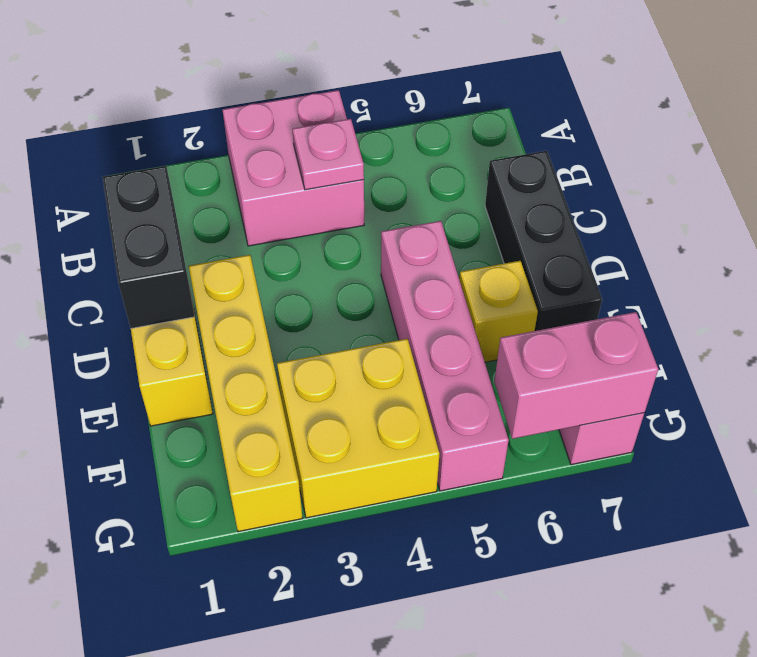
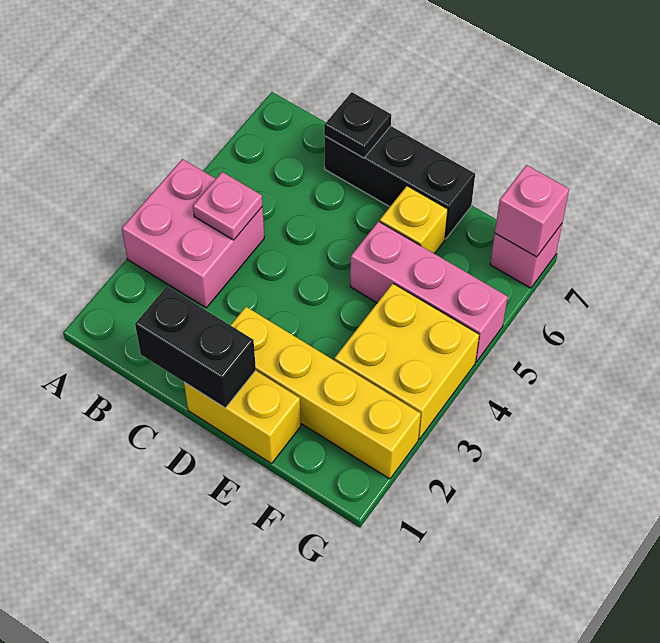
none -> black 1x1 plate [324,92,391,158]
pink 1x4 brick [381,221,509,491] -> pink 1x3 brick [350,221,508,362]
pink 1x2 brick [494,312,658,439] -> pink 1x1 brick [495,165,569,257]

